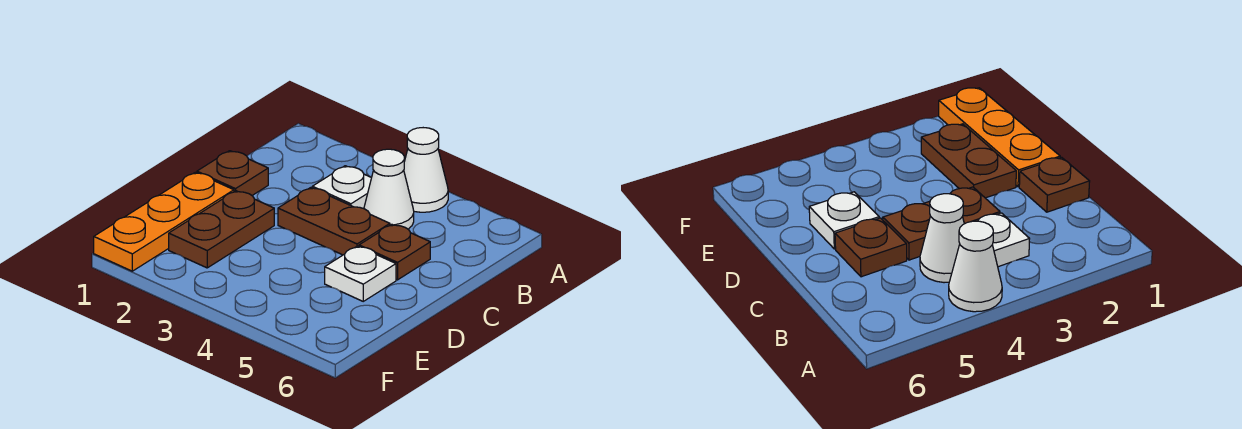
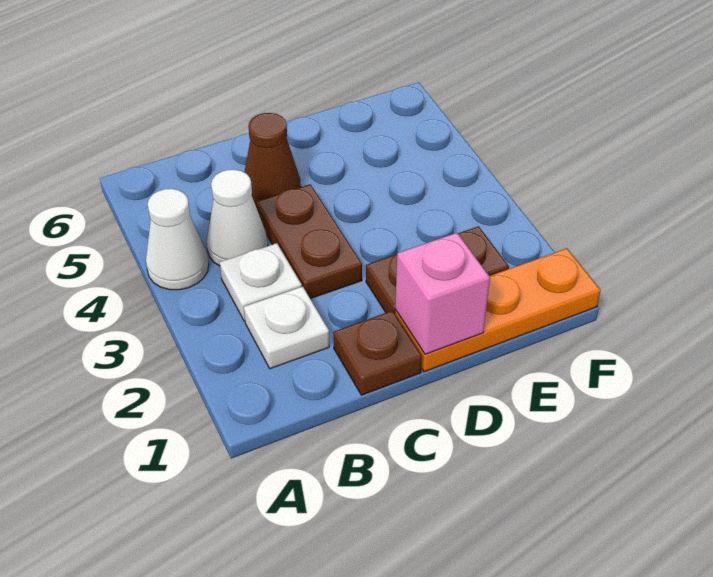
brown 1x1 plate [359,224,430,280] -> brown 1x1 cone [244,113,301,205]
none -> pink 1x1 brick [395,233,490,354]
white 1x1 plate [325,246,396,301] -> white 1x1 plate moved to [244,287,329,369]

